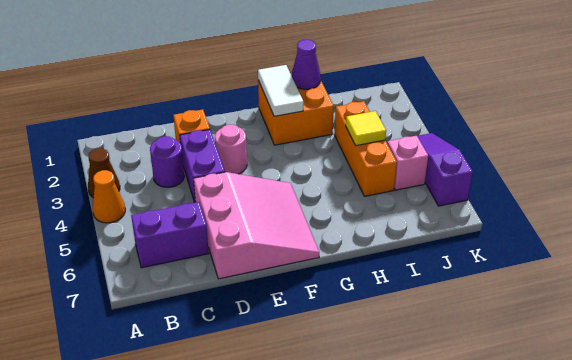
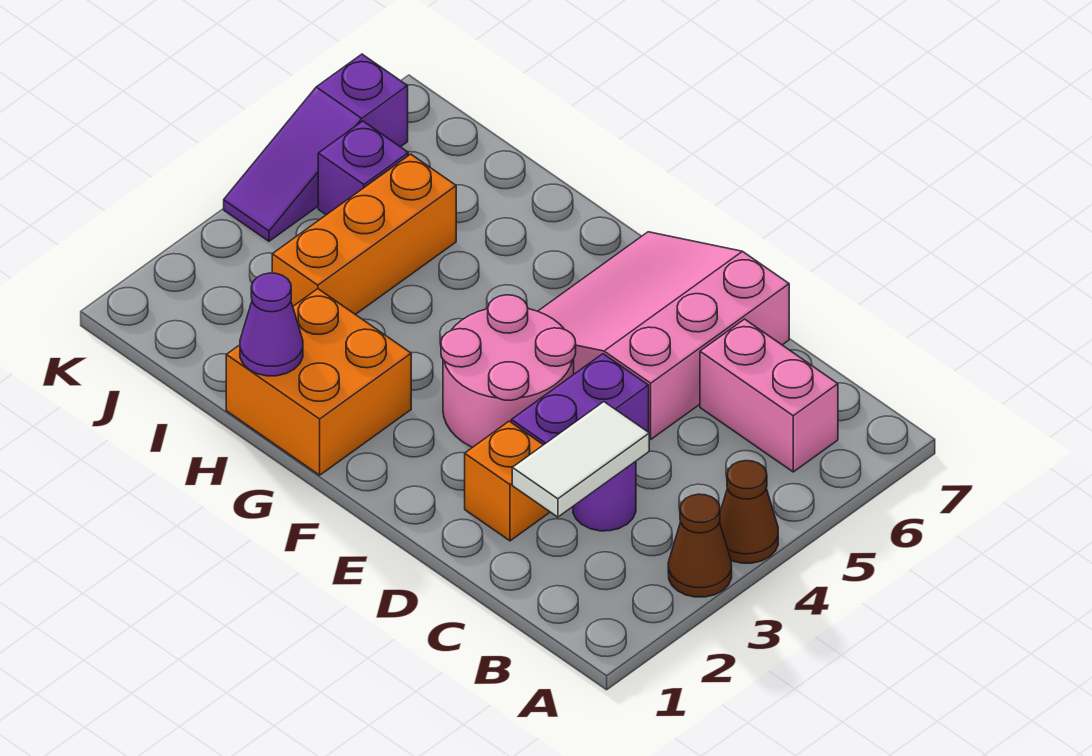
orange 1x1 cone [93,170,125,223] -> brown 1x1 cone [720,461,778,563]
purple 1x2 brick [131,202,209,268] -> pink 1x2 brick [700,319,838,472]
pink 1x1 round brick [215,125,247,174] -> pink 2x2 round brick [441,295,576,447]
white 1x2 tile [258,65,304,116] -> white 1x2 tile moved to [512,402,649,517]
yellow 1x1 tile [346,111,386,146] -> none
pink 1x1 brick [387,136,428,190] -> purple 1x1 brick [318,121,408,215]

